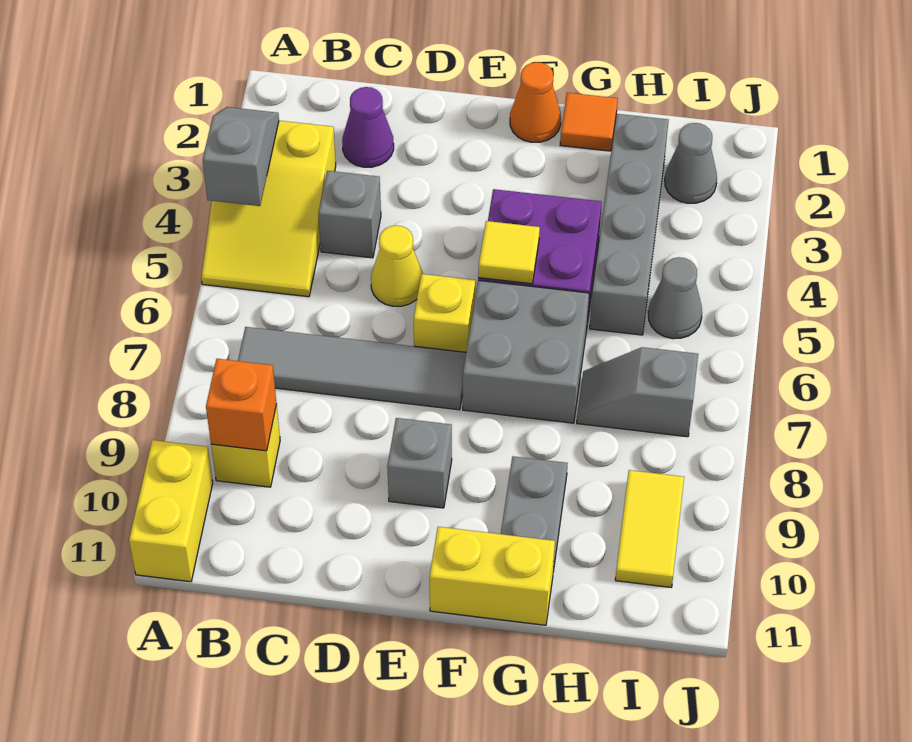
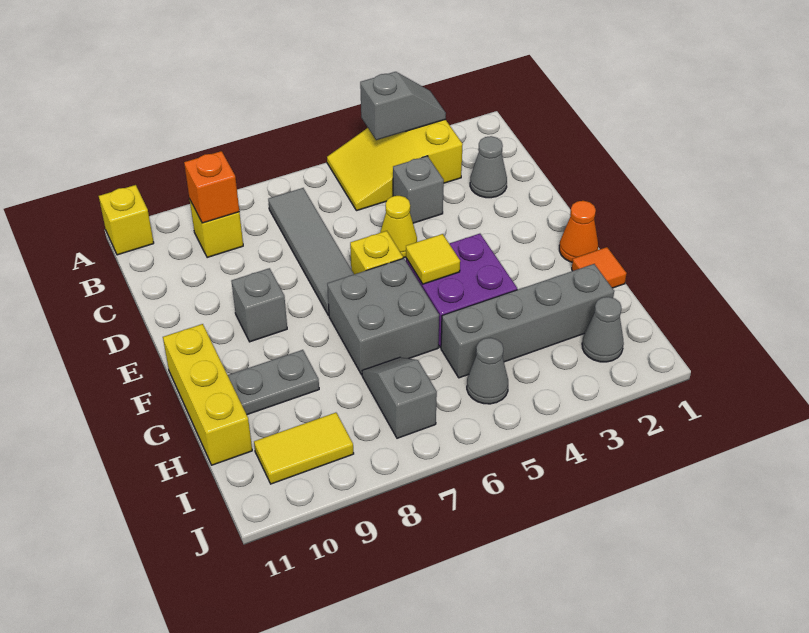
yellow 1x2 brick [129,440,213,582] -> yellow 1x1 brick [99,185,154,255]
purple 1x1 cone [342,87,394,167] -> grey 1x1 cone [470,136,507,198]
yellow 1x2 brick [429,527,555,625] -> yellow 1x3 brick [163,324,252,465]

